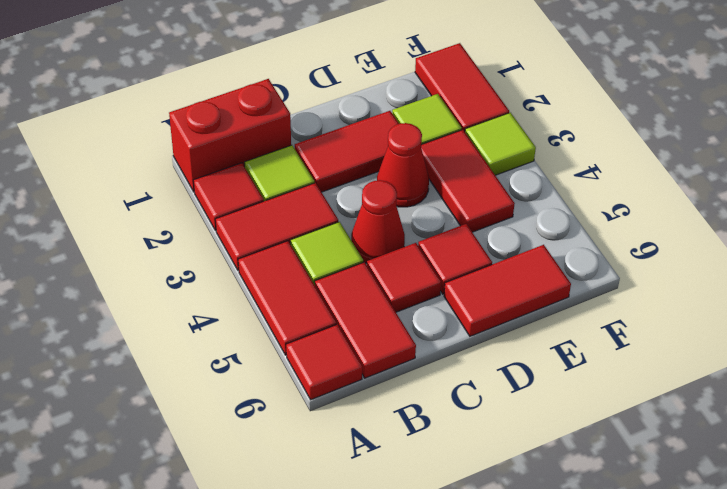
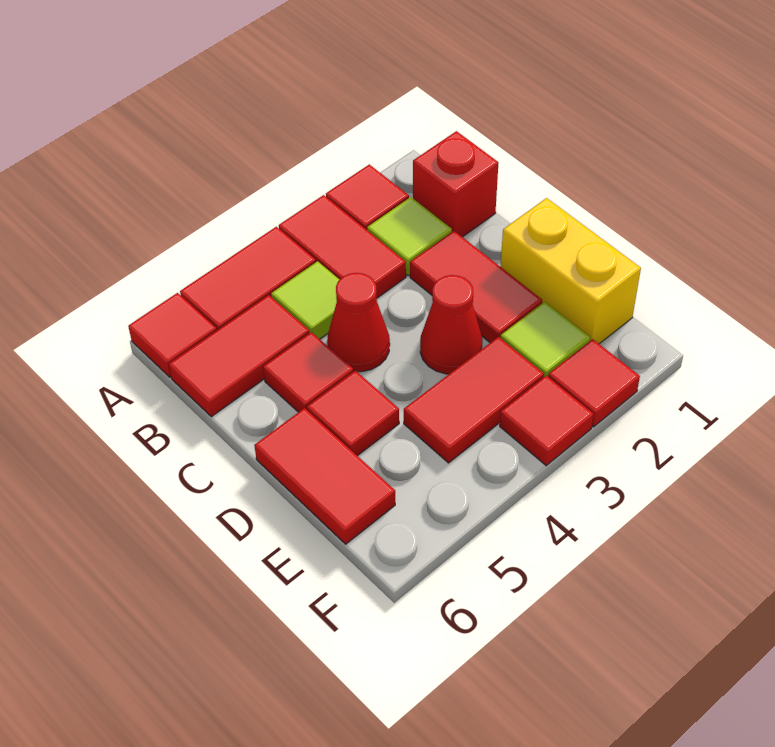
red 1x2 brick [169,79,291,192] -> red 1x1 brick [413,131,498,237]
none -> yellow 1x2 brick [500,198,641,344]
red 1x2 tile [415,43,509,132] -> red 1x1 tile [548,339,640,427]
lime 1x1 tile [465,113,536,175] -> red 1x1 tile [500,376,594,466]

